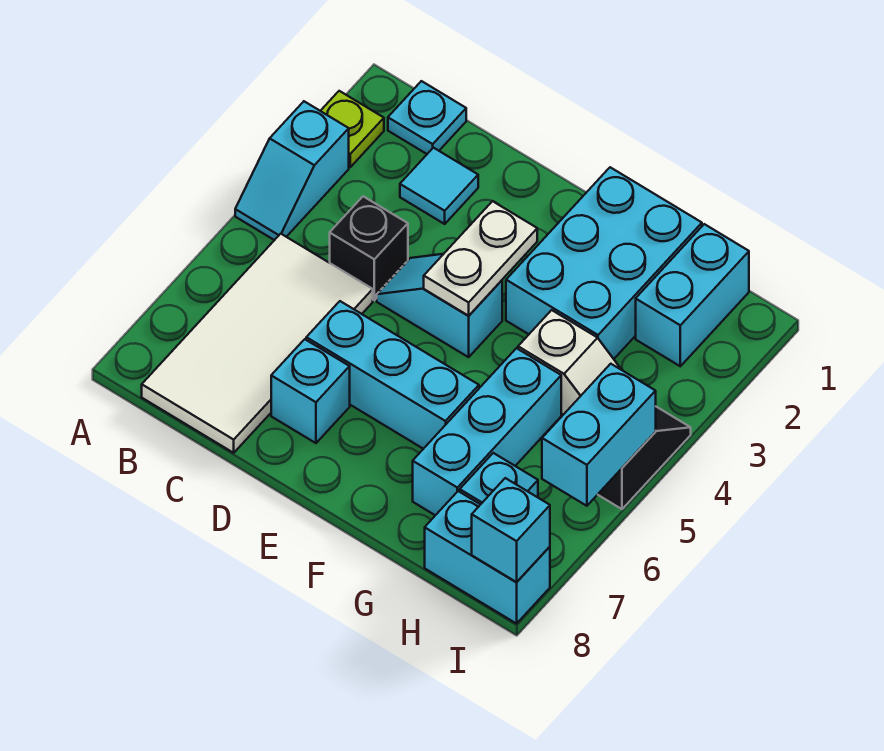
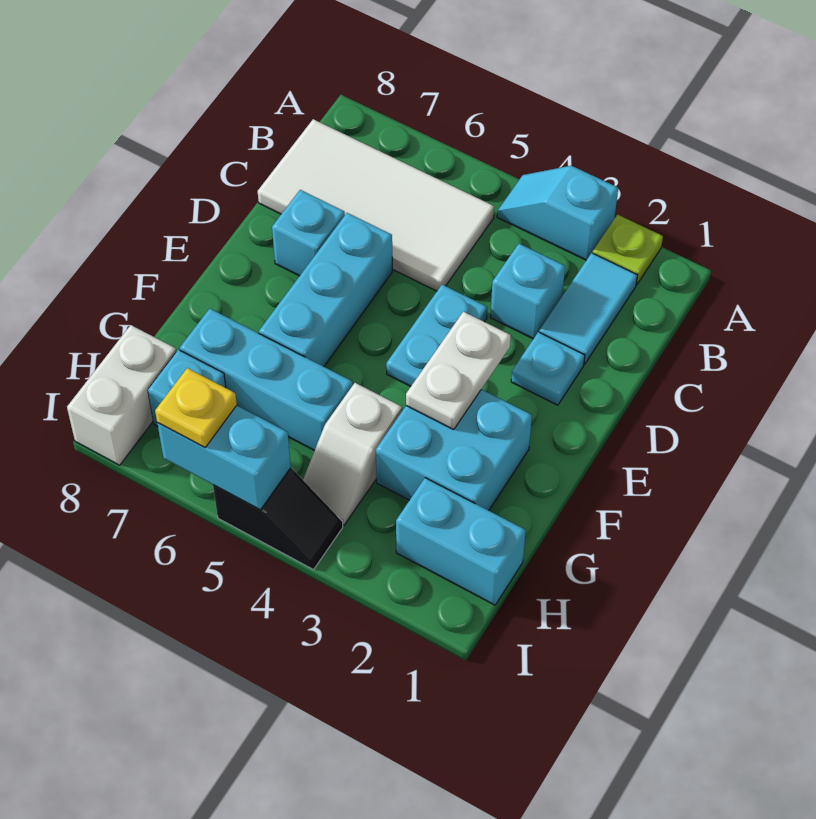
cyan 1x1 plate [388,81,466,154] -> cyan 1x1 plate moved to [511,332,585,405]
cyan 1x1 tile [400,148,478,224] -> cyan 1x2 tile [539,253,637,364]
black 1x1 brick [330,196,408,300] -> none
cyan 1x2 slope [377,254,502,357] -> cyan 1x2 plate [386,285,487,386]
white 1x2 plate [424,201,537,316] -> white 1x2 plate turned to [406,312,511,430]
cyan 2x3 brick [506,167,702,359] -> cyan 2x2 brick [376,389,532,510]
cyan 1x2 brick [425,491,550,624] -> white 1x2 brick [67,325,176,465]
none -> yellow 1x1 plate [155,368,237,448]
cyan 1x1 brick [472,478,550,582] -> cyan 1x1 brick moved to [490,244,565,339]

